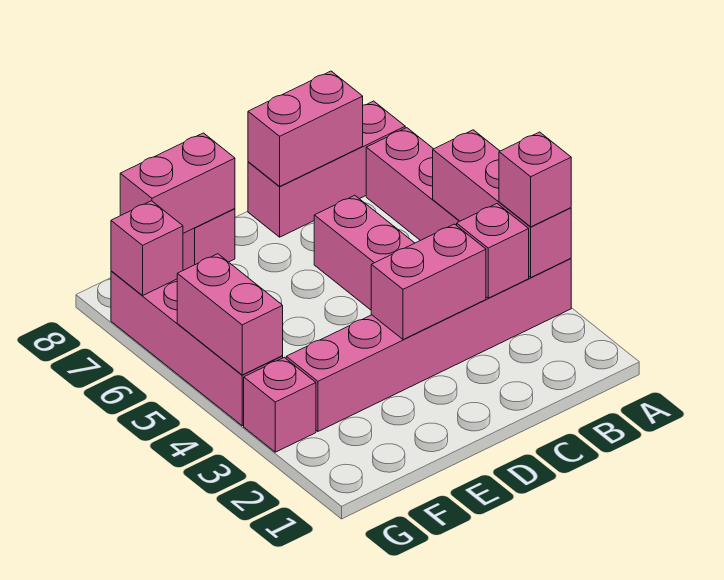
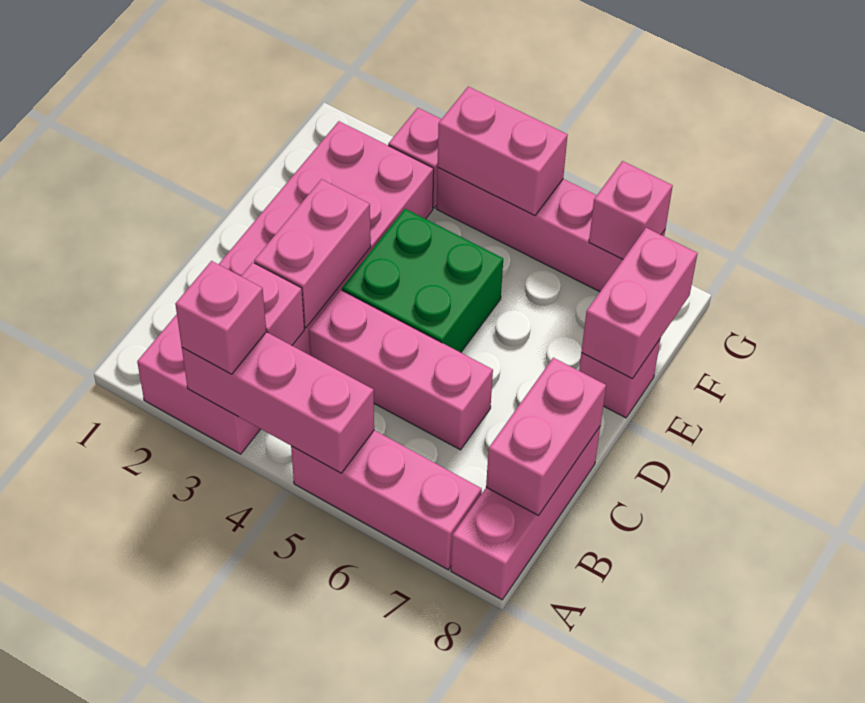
pink 1x6 brick [286,258,571,431] -> pink 2x6 brick [137,121,434,454]
none -> green 2x2 brick [342,209,503,352]

